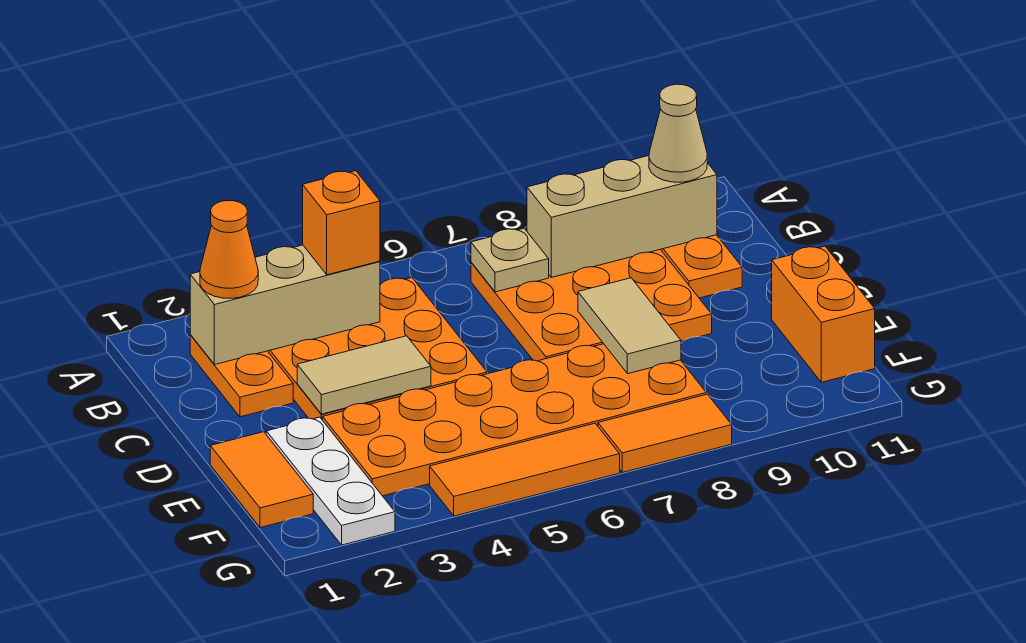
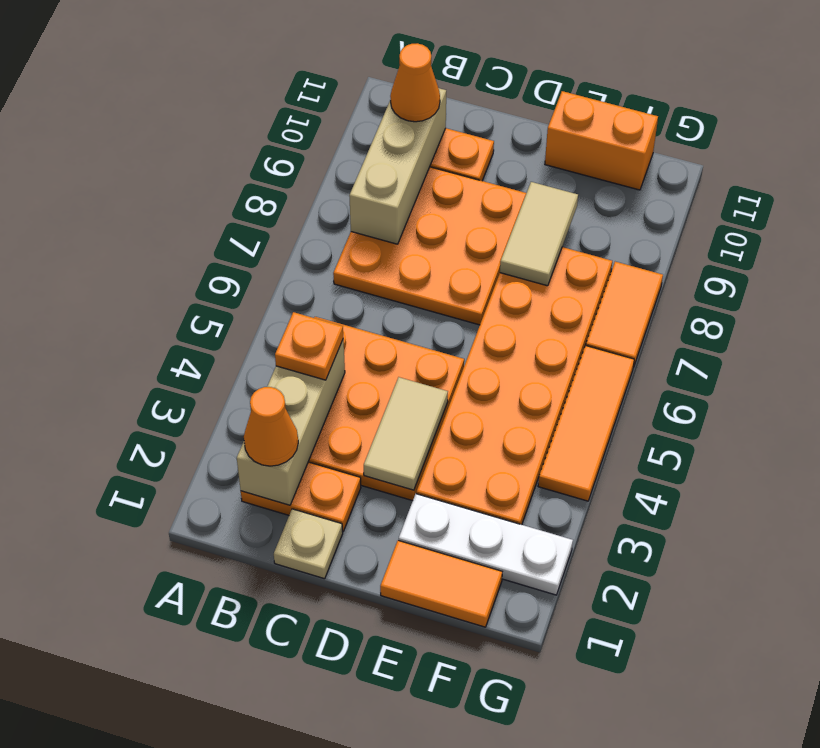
orange 1x1 brick [303,171,380,275] -> orange 1x1 plate [275,312,343,380]
tan 1x1 plate [471,228,549,292] -> tan 1x1 plate moved to [274,509,343,579]
tan 1x1 cone [649,84,707,182] -> orange 1x1 cone [390,43,440,122]
tan 1x2 tile [578,278,681,374] -> tan 1x2 tile turned to [500,182,578,286]

